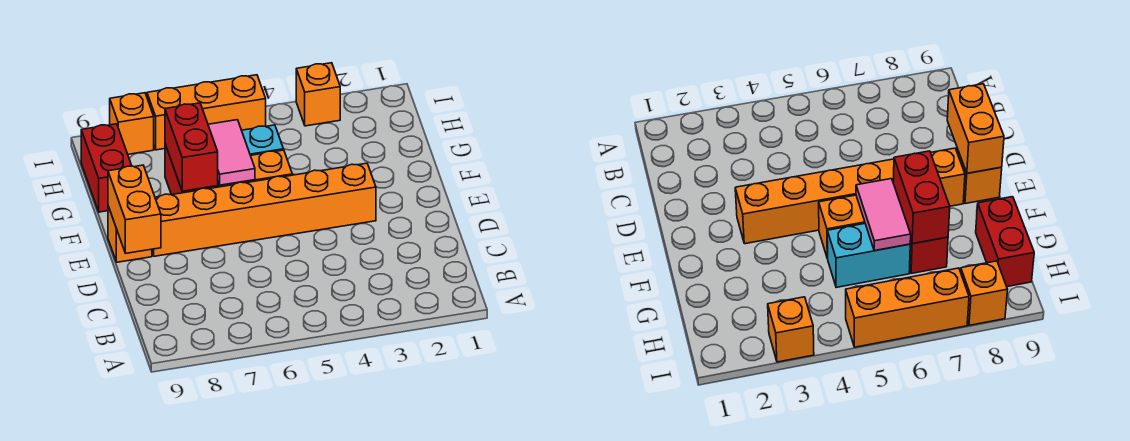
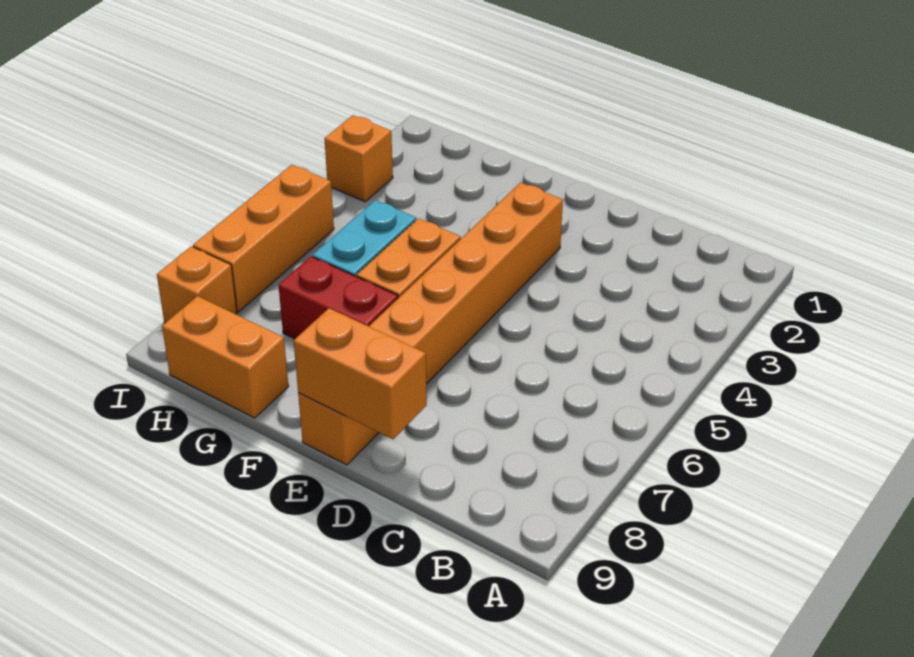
pink 1x2 tile [208,120,255,185] -> none
red 1x2 brick [165,103,218,191] -> none
red 1x2 brick [81,124,132,212] -> orange 1x2 brick [162,296,289,418]

